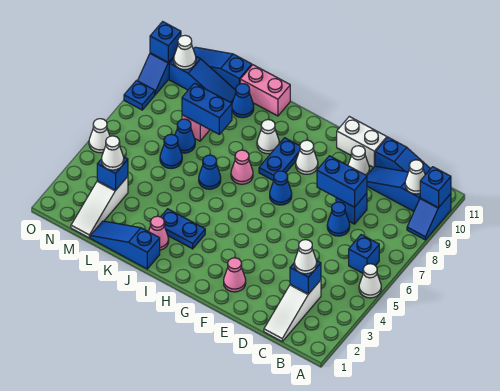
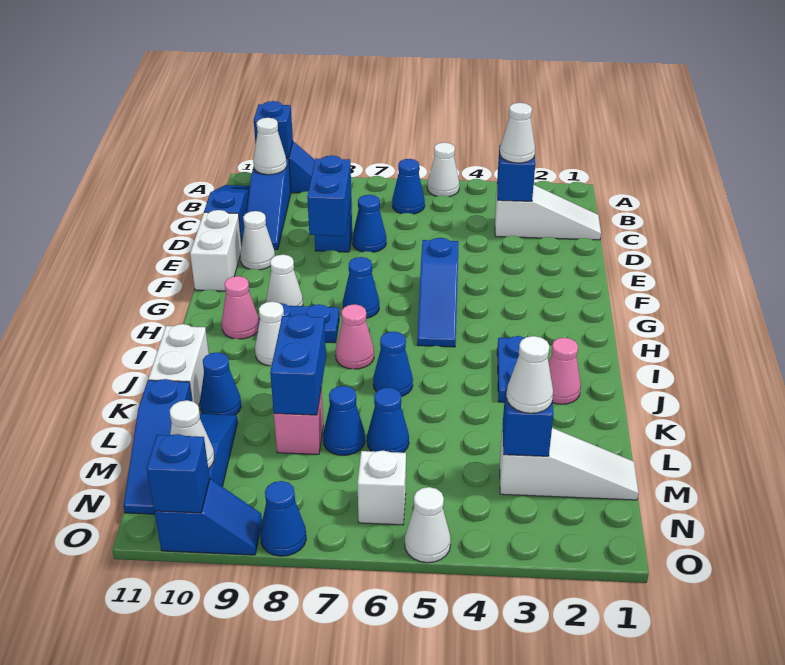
blue 1x1 brick [349,235,379,273] -> blue 1x1 cone [392,159,425,214]
pink 1x1 cone [224,258,246,292] -> pink 1x1 cone moved to [222,276,259,339]
blue 1x3 slope [90,221,160,269] -> blue 1x3 slope moved to [417,238,459,347]
pink 1x2 brick [240,65,290,116] -> white 1x2 brick [148,324,209,406]
none -> white 1x1 brick [358,451,406,525]
blue 1x1 plate [124,81,155,110] -> blue 1x1 cone [260,481,306,556]

